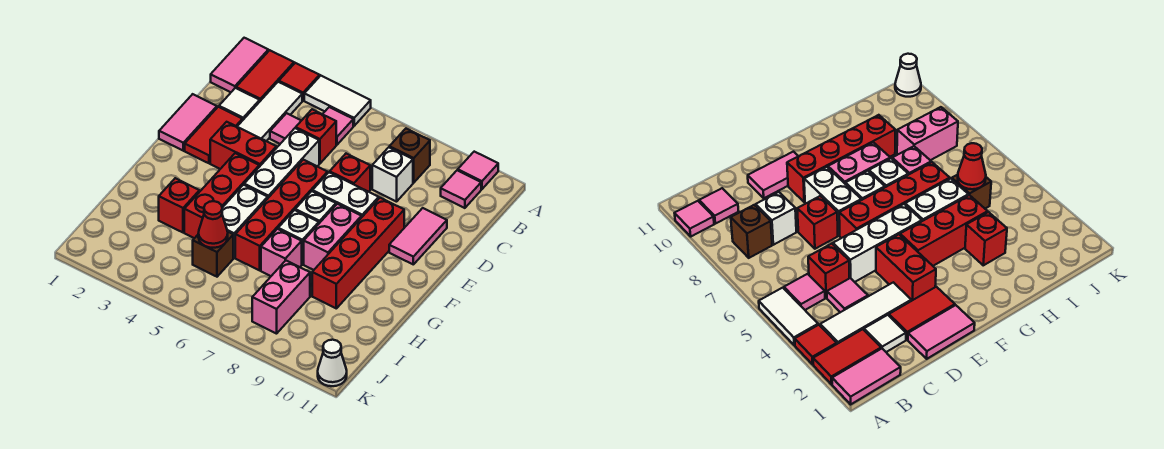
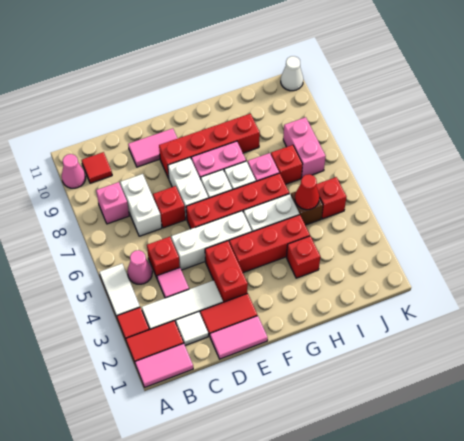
pink 1x1 tile [458,152,498,189] -> pink 1x1 cone [62,154,86,188]
pink 1x1 tile [323,107,353,145] -> pink 1x1 cone [127,250,152,284]
brown 1x1 brick [389,129,430,183] -> pink 1x1 brick [96,182,129,224]
pink 1x1 tile [441,170,481,208] -> red 1x1 tile [82,152,112,183]
white 1x1 brick [372,147,413,202] -> white 1x2 brick [120,174,162,236]
none -> red 1x1 brick [271,145,302,184]
pink 1x2 brick [252,261,310,334] -> pink 1x2 brick turned to [283,117,326,177]
none -> red 1x1 brick [316,177,346,219]

